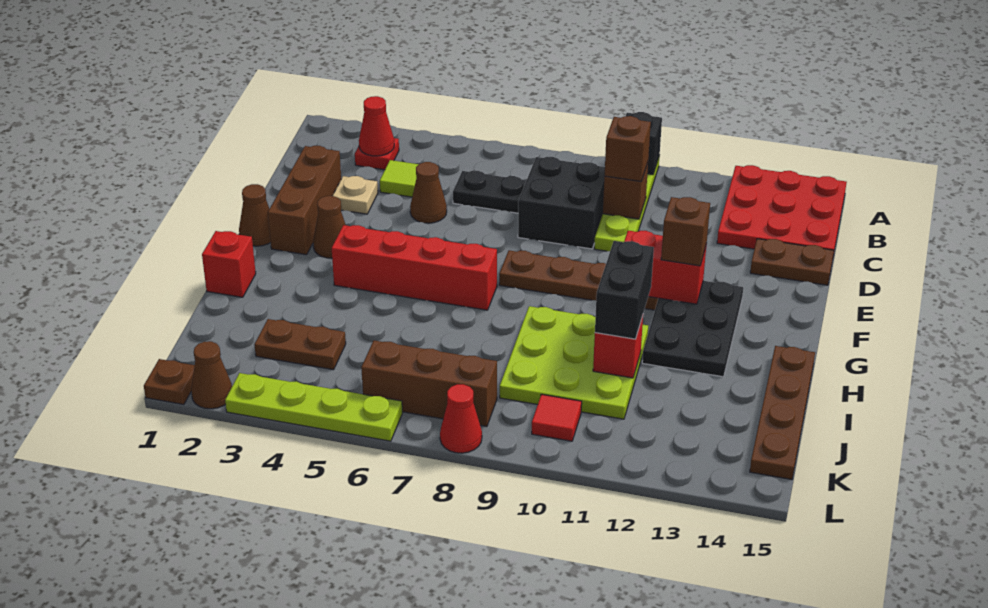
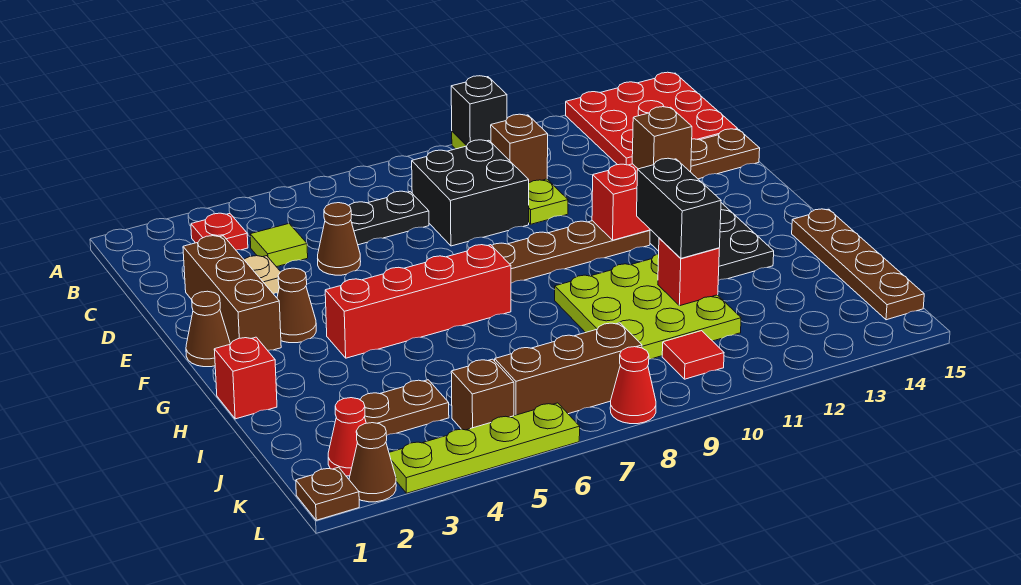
red 1x1 cone [359,96,394,156] -> red 1x1 cone moved to [328,398,366,476]
brown 1x1 brick [605,116,651,181] -> brown 1x1 brick moved to [451,359,514,430]

